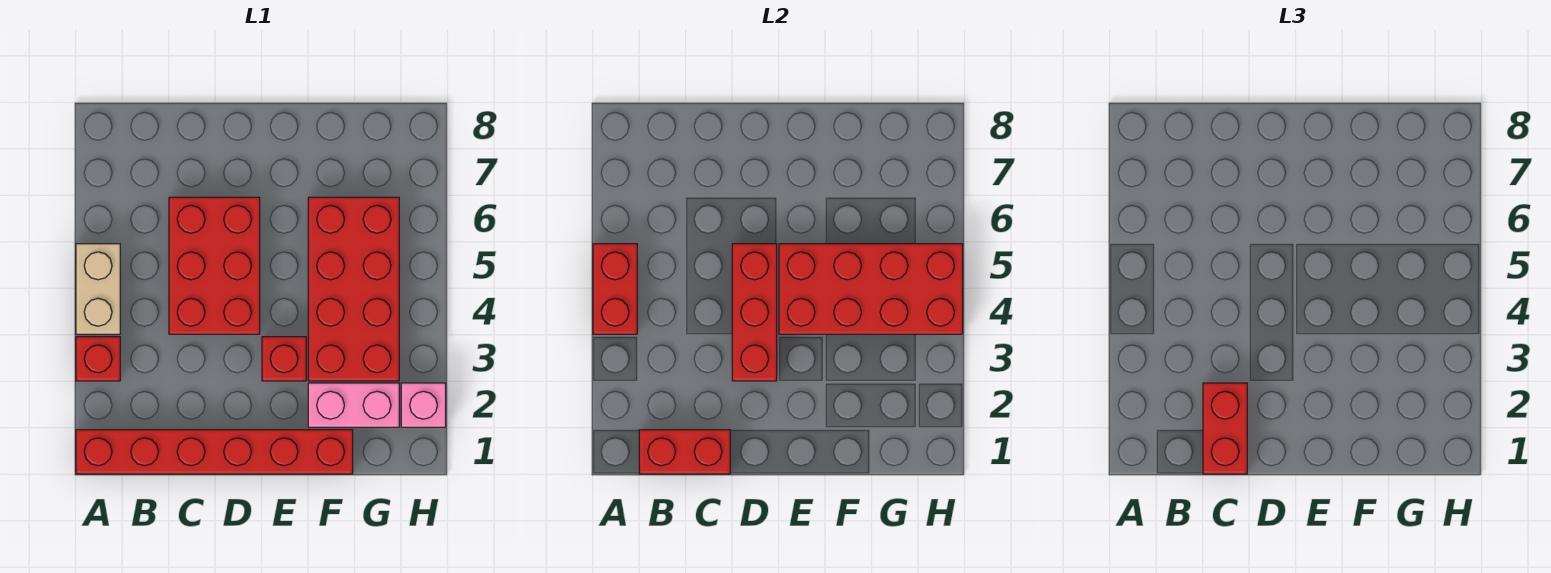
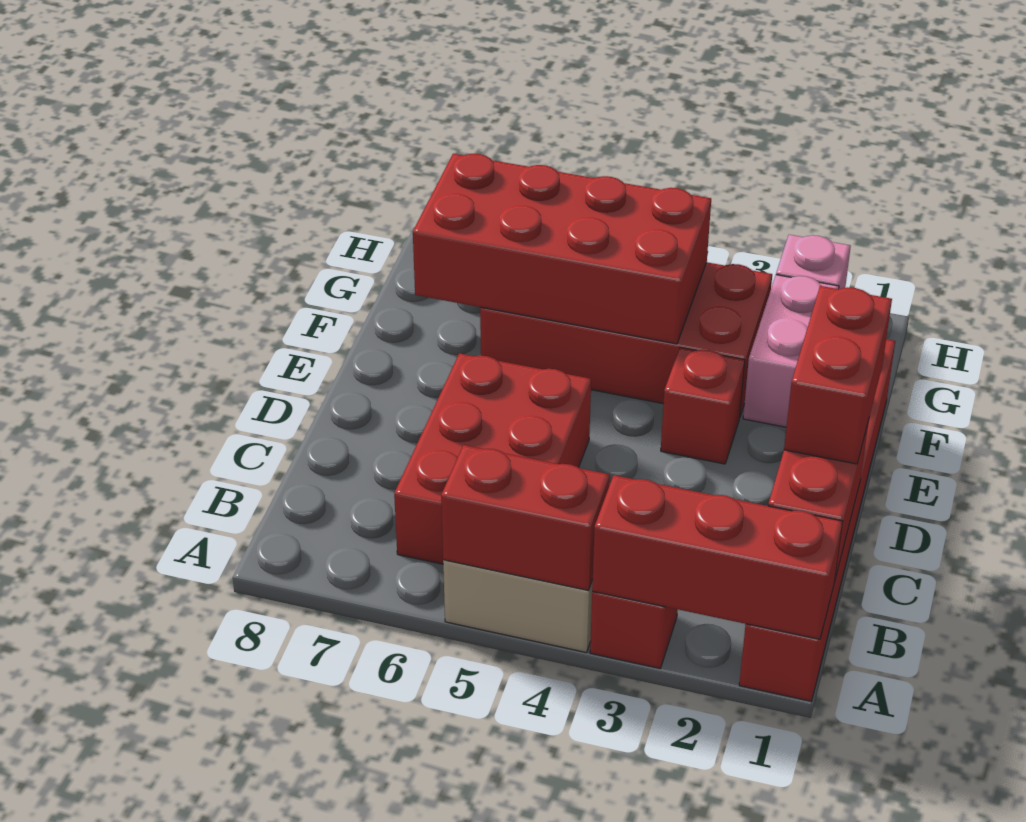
red 1x2 brick [1203,383,1247,474] -> red 1x2 brick turned to [784,286,892,464]
red 2x3 brick [169,197,260,334] -> red 2x3 brick turned to [394,353,591,564]
red 1x3 brick [732,244,777,381] -> red 1x3 brick moved to [592,475,843,639]
red 2x4 brick [779,244,963,334] -> red 2x4 brick turned to [413,154,711,344]

